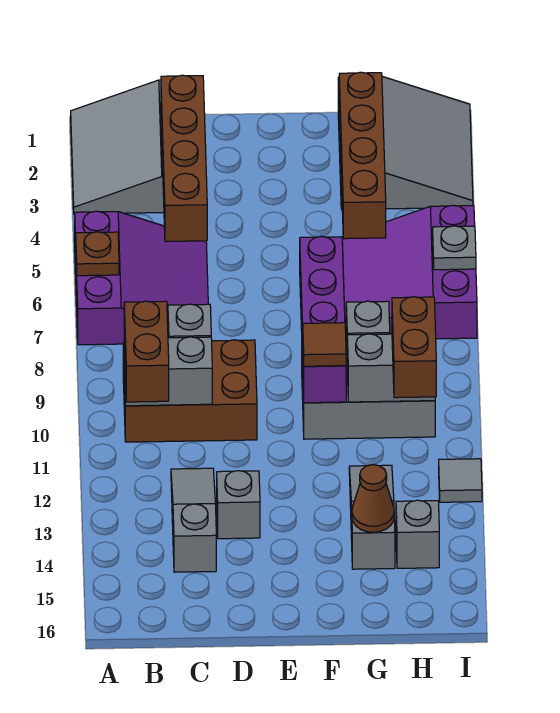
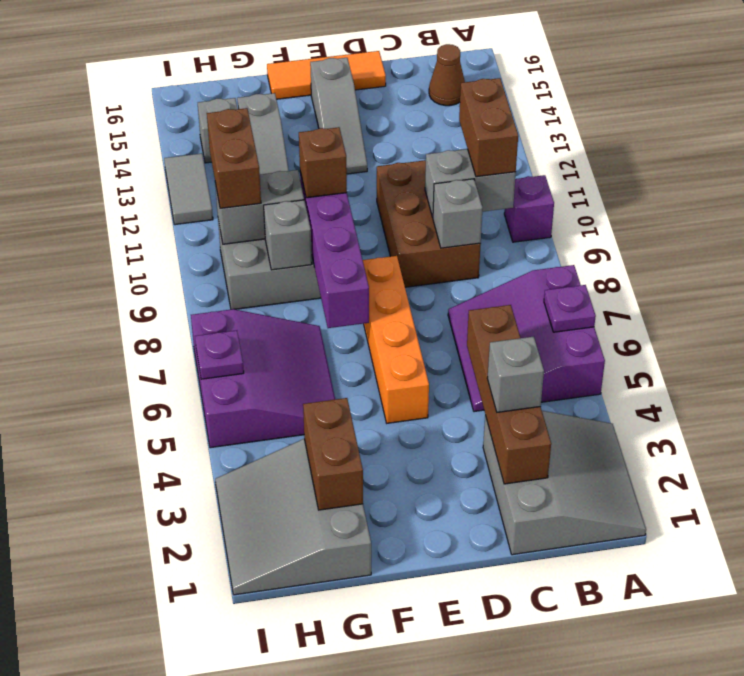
brown 1x1 plate [76,232,119,276] -> purple 1x1 plate [544,285,596,332]
none -> purple 1x1 brick [504,175,554,242]
brown 2x3 brick [123,340,257,442] -> brown 2x3 brick turned to [377,160,481,287]
grey 1x3 slope [171,468,216,572] -> grey 1x3 slope moved to [310,58,367,174]
grey 1x1 brick [217,471,260,539] -> grey 1x1 brick moved to [487,337,544,412]
none -> orange 1x3 tile [267,51,386,99]
none -> orange 1x4 brick [363,256,429,423]
brown 1x1 tile [303,323,346,366] -> brown 1x1 brick [299,127,347,198]
brown 1x4 brick [339,72,386,239] -> brown 1x2 brick [303,398,363,510]
brown 1x1 cone [352,465,394,532] -> brown 1x1 cone moved to [429,44,465,106]
grey 1x1 plate [433,226,476,270] -> purple 1x1 plate [195,330,244,379]
grey 1x1 tile [439,459,482,502] -> grey 1x2 tile [164,153,213,225]

